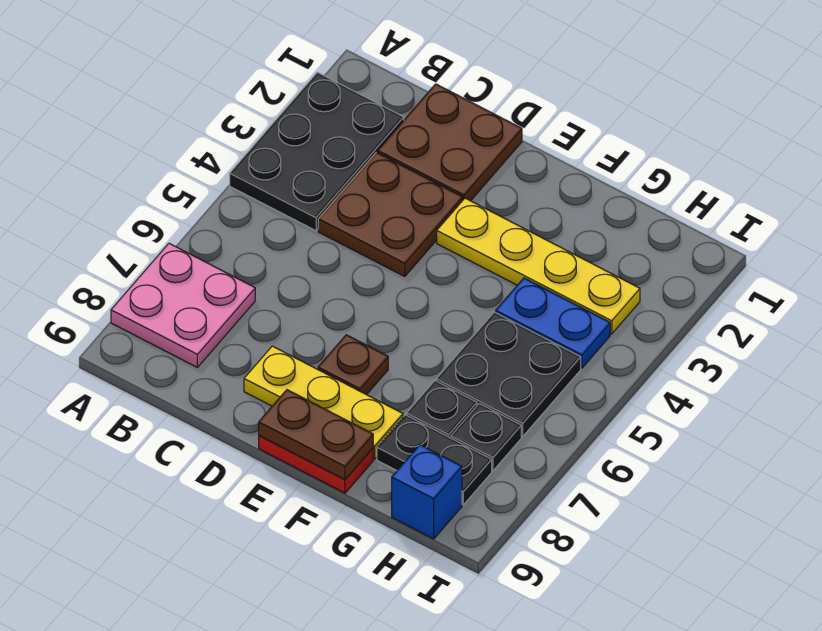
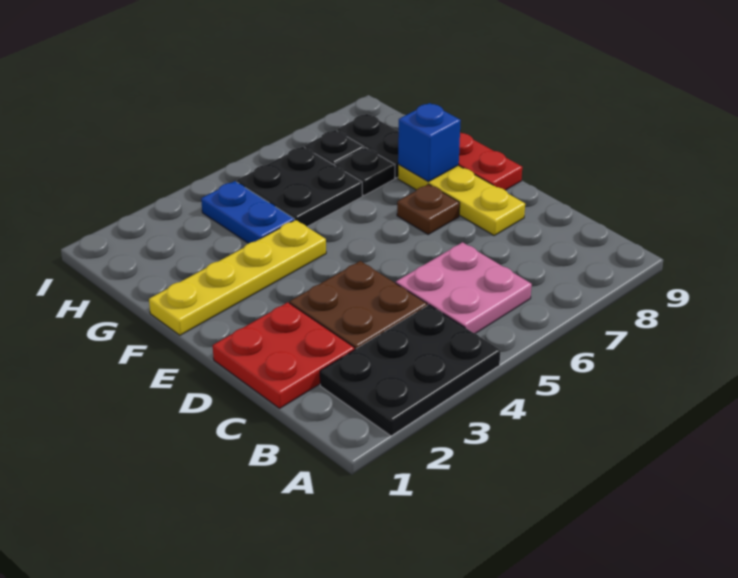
pink 2x2 plate [111,243,255,367] -> pink 2x2 plate moved to [396,242,532,333]
brown 2x2 plate [378,84,522,201] -> red 2x2 plate [213,302,355,408]
yellow 1x4 plate [437,198,640,334] -> yellow 1x4 plate turned to [149,220,326,335]
brown 1x2 plate [259,390,373,480] -> none
blue 1x1 brick [392,445,462,539] -> blue 1x1 brick moved to [398,103,461,182]

